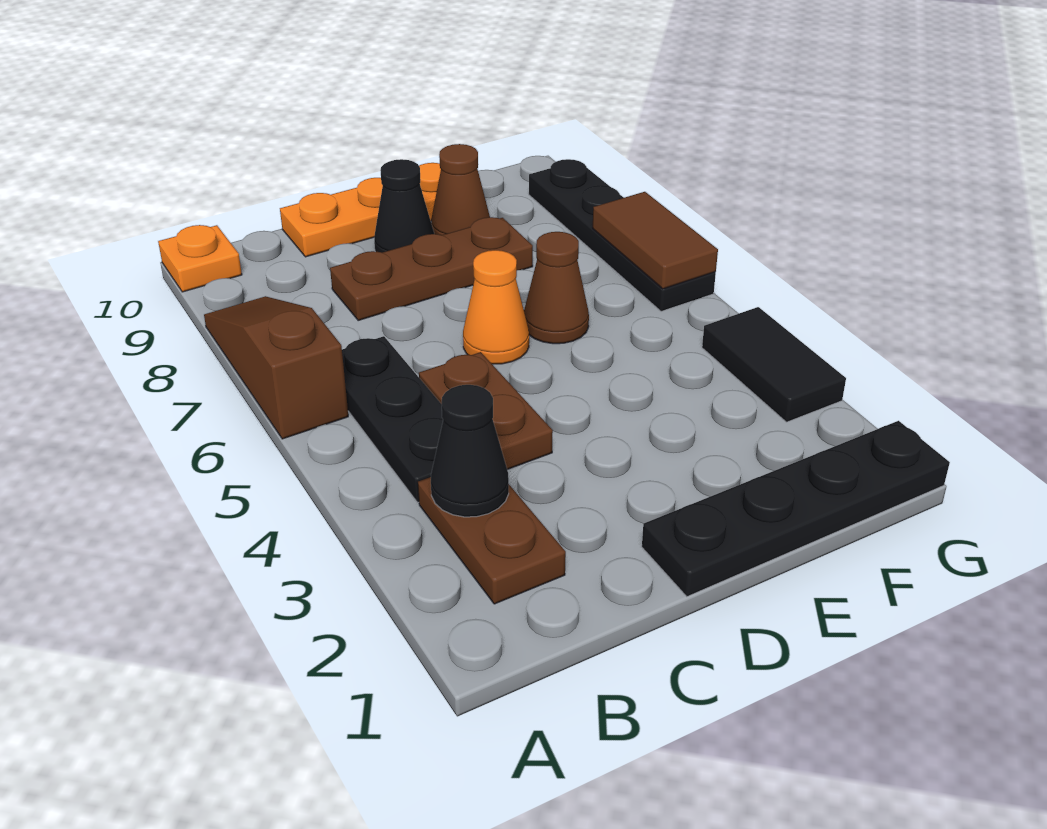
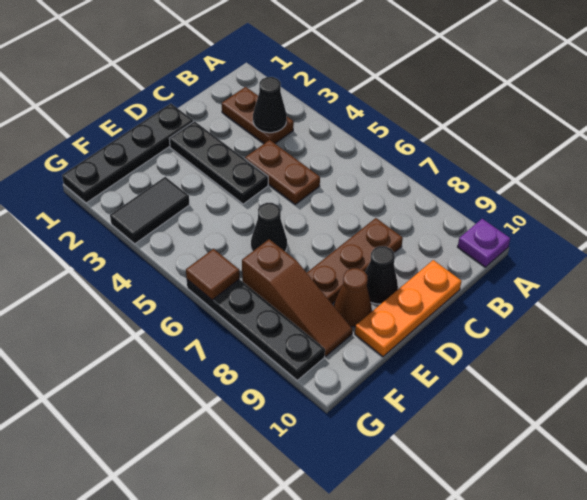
brown 1x3 slope [204,296,348,439] -> brown 1x3 slope moved to [242,239,352,356]
orange 1x1 plate [158,225,242,292] -> purple 1x1 plate [458,219,510,267]
black 1x3 plate [342,336,443,502] -> black 1x3 plate moved to [169,121,268,204]
orange 1x1 cone [463,250,529,364] -> none
brown 1x1 cone [524,232,589,344] -> black 1x1 cone [251,203,287,252]
black 1x2 tile [702,307,846,422] -> black 1x2 tile turned to [110,177,190,244]
brown 1x2 tile [593,192,718,289] -> brown 1x1 tile [186,249,240,300]

